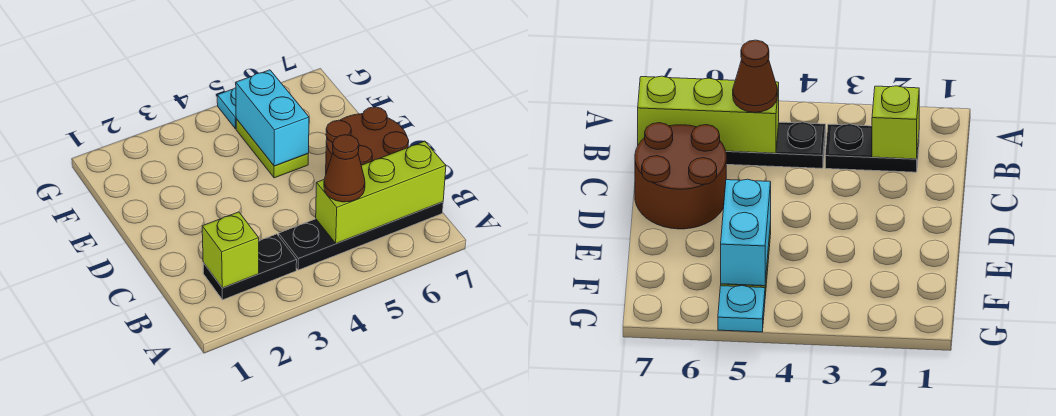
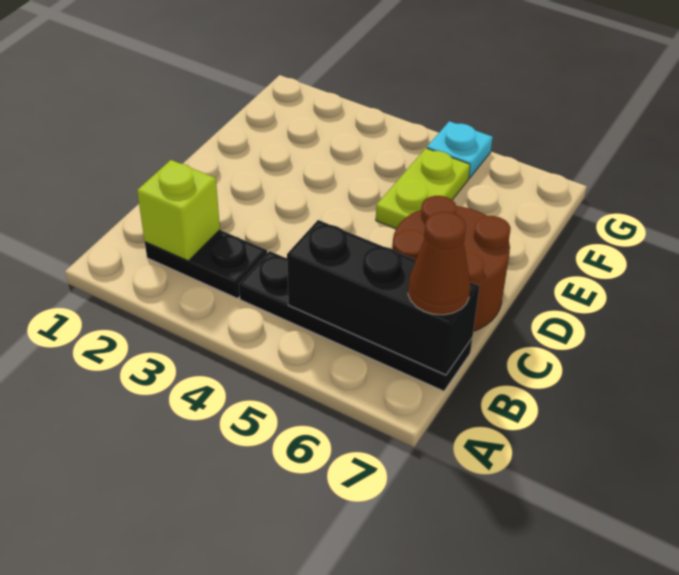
lime 1x3 brick [316,141,446,244] -> black 1x3 brick [287,220,480,375]
brown 1x1 cone [324,135,365,202] -> brown 1x1 cone moved to [408,212,470,315]
cyan 1x2 brick [236,70,309,166] -> none

